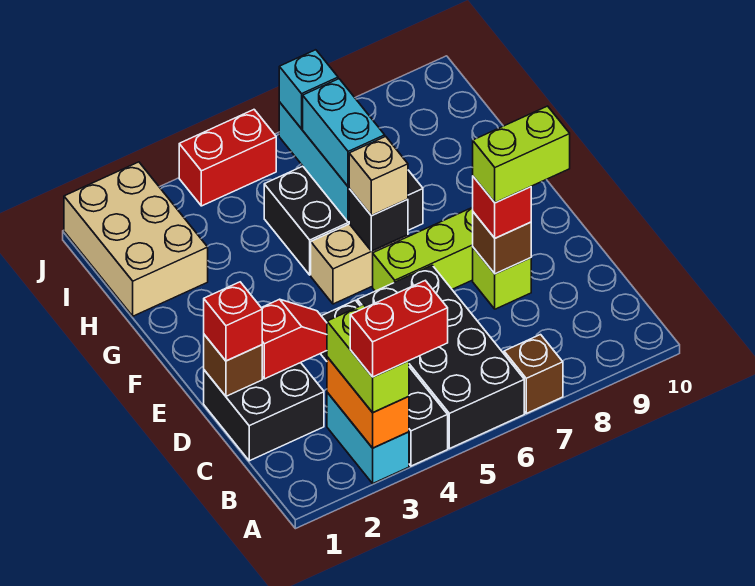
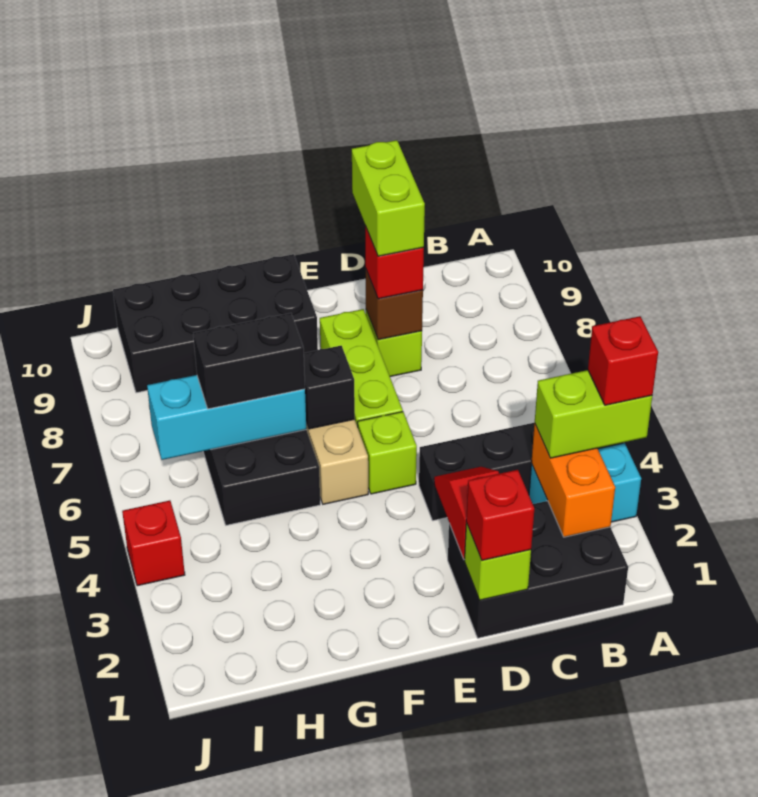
orange 1x2 brick [327,357,409,448] -> orange 1x2 brick turned to [531,423,615,537]
red 1x2 brick [350,281,448,377] -> red 1x1 brick [588,316,658,405]
black 2x4 brick [357,265,524,449] -> black 2x4 brick moved to [113,254,318,393]
brown 1x1 brick [504,335,563,413] -> none
black 2x2 brick [204,363,324,461] -> black 2x3 brick [448,501,628,638]
brown 1x1 brick [204,335,262,396] -> lime 1x1 brick [464,523,531,600]
none -> lime 1x1 brick [358,412,417,494]
tan 1x1 brick [349,136,408,215] -> none
cyan 1x2 brick [303,79,385,187] -> black 1x2 brick [193,313,305,409]
tan 2x3 brick [64,162,208,316] -> none
cyan 1x1 brick [279,50,338,129] -> none
red 1x2 brick [179,110,276,206] -> red 1x1 brick [122,500,185,586]

